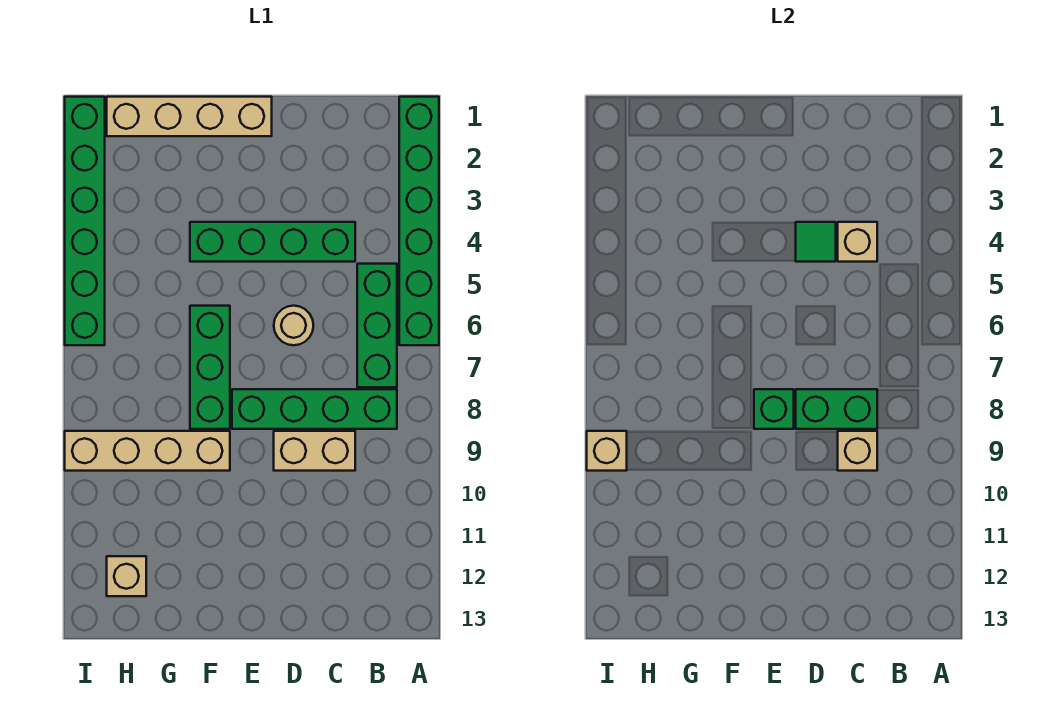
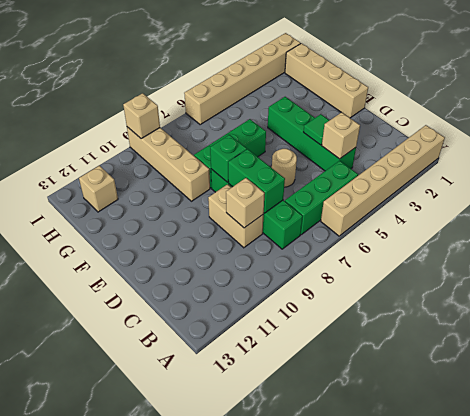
green 1x6 brick [399,97,439,345] -> tan 1x6 brick [321,125,445,236]
green 1x6 brick [65,97,105,345] -> tan 1x6 brick [184,33,301,124]

